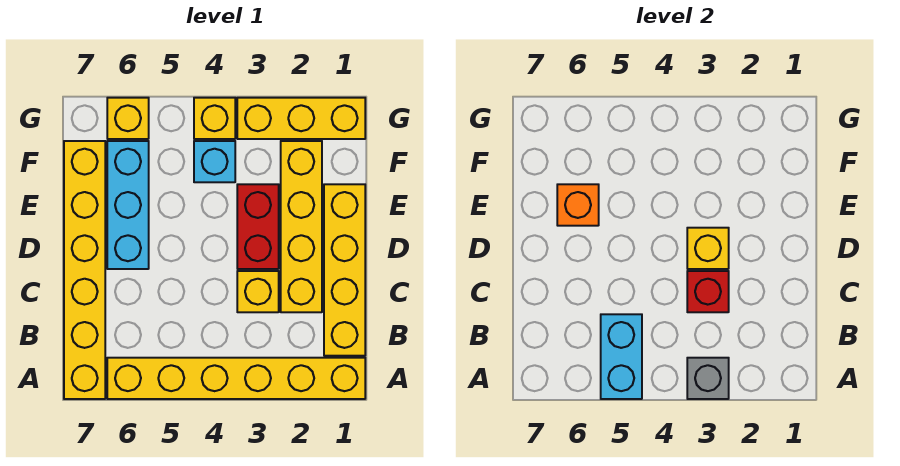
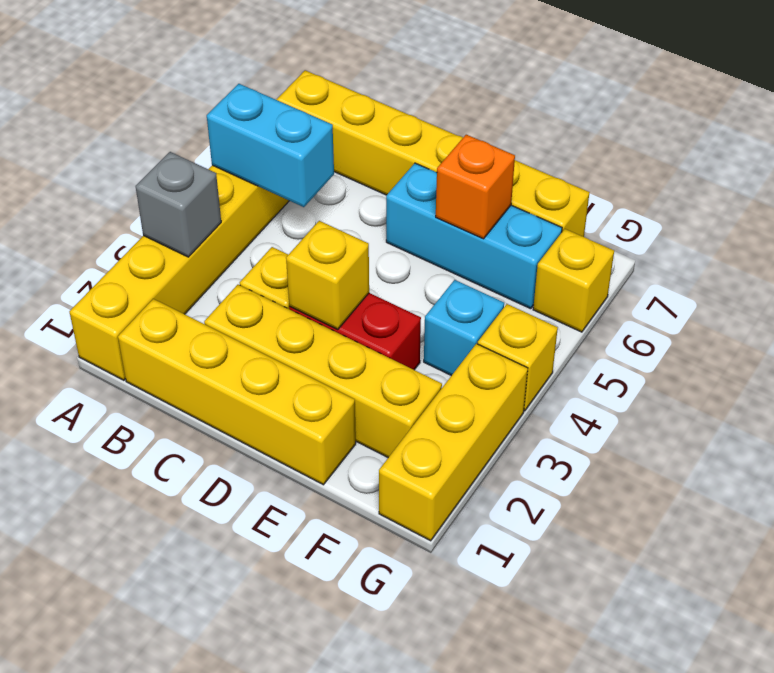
red 1x1 brick [687,271,729,312] -> none

